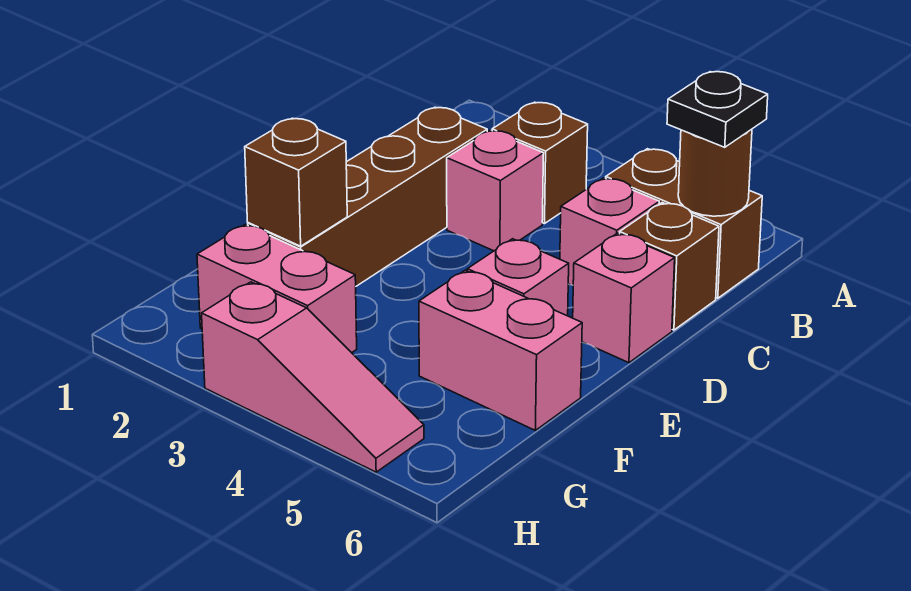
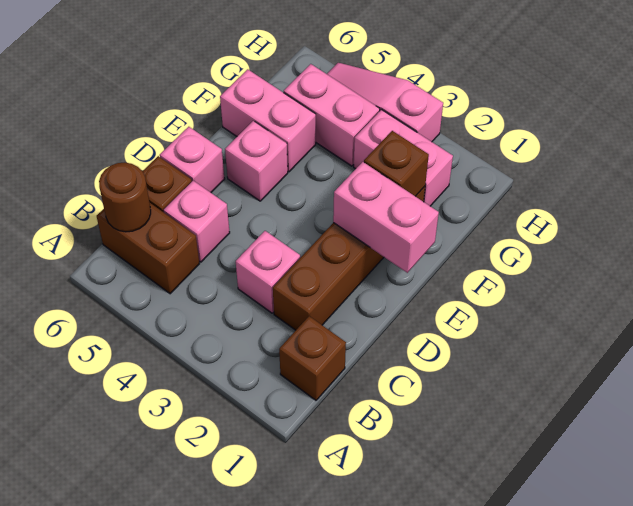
brown 1x1 brick [492,102,588,224] -> brown 1x1 brick moved to [279,316,346,400]
black 1x1 plate [667,72,768,147] -> none
none -> pink 1x2 brick [333,162,439,273]
none -> pink 1x2 brick [284,64,380,166]

